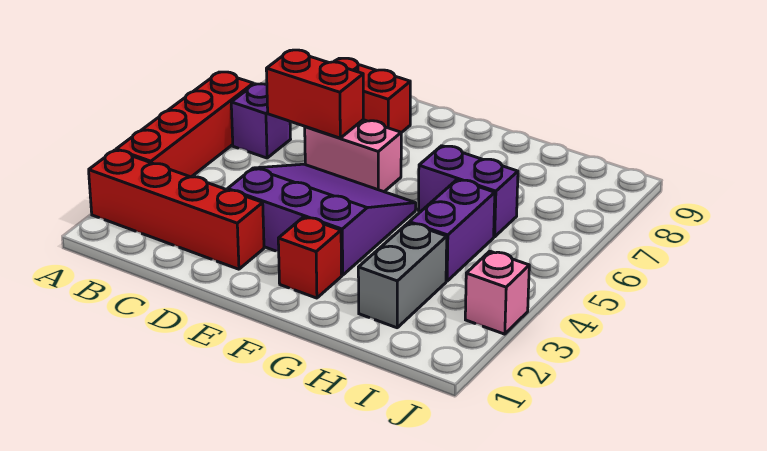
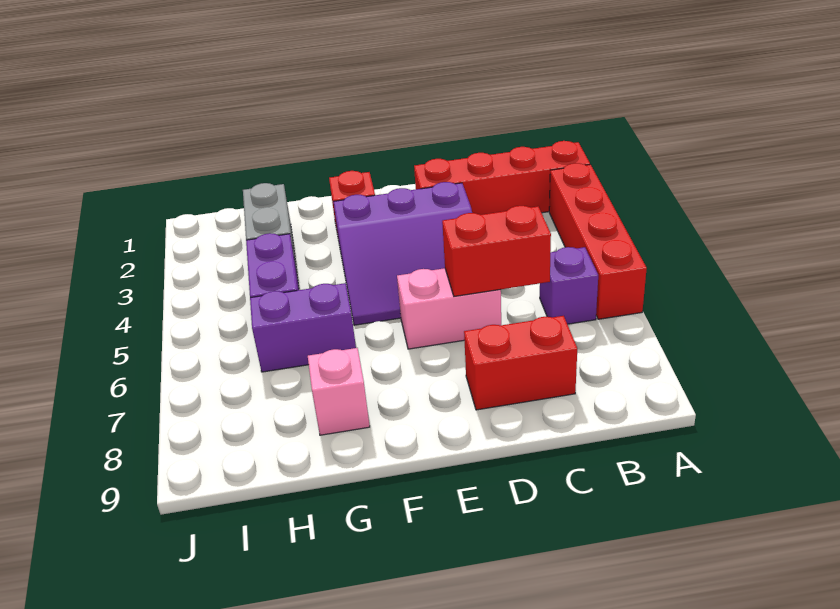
pink 1x1 brick [465,251,529,334] -> pink 1x1 brick moved to [308,348,370,435]

